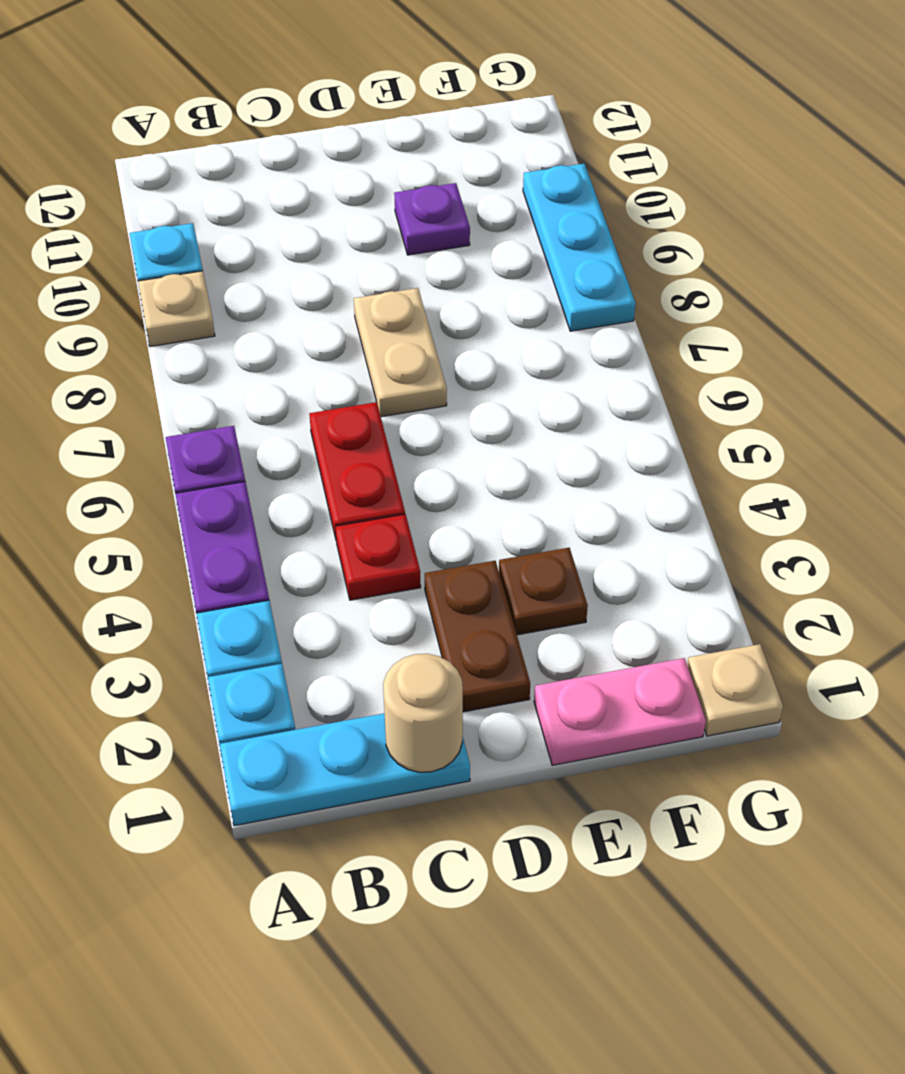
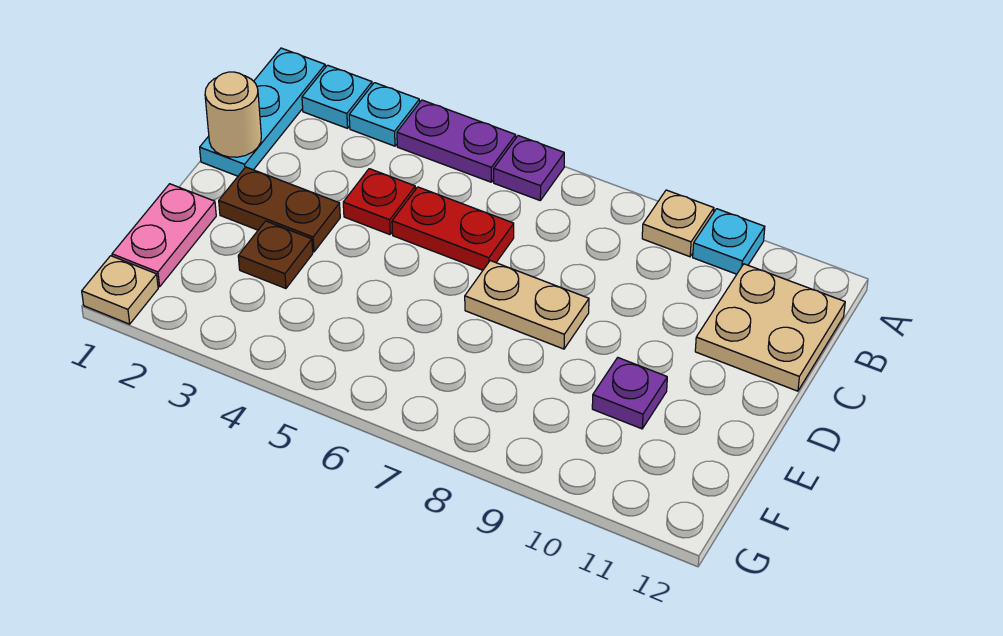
none -> tan 2x2 plate [695,264,845,391]
cyan 1x3 plate [523,164,635,331] -> none

